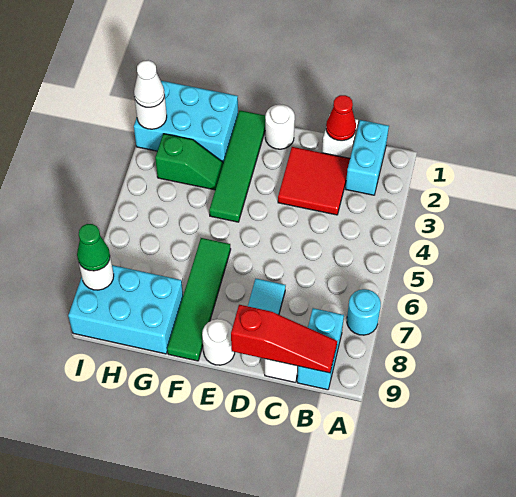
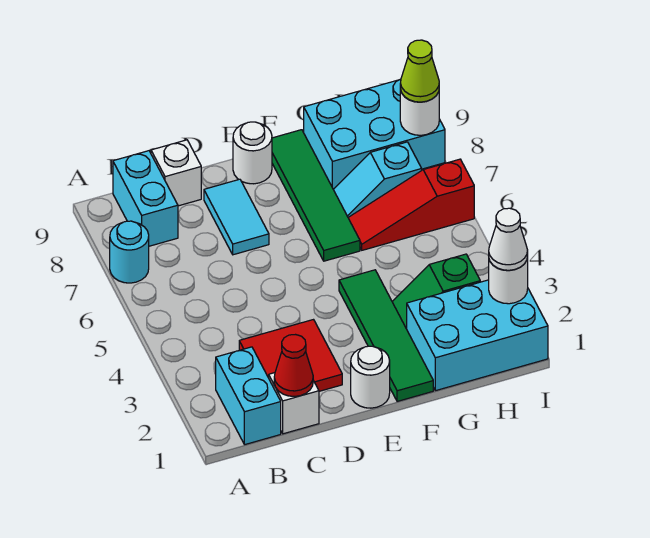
red 1x3 slope [231,305,337,373] -> red 1x3 slope moved to [348,159,474,250]
none -> cyan 1x2 slope [333,142,422,217]
green 1x1 cone [77,224,110,271] -> lime 1x1 cone [400,40,439,102]

